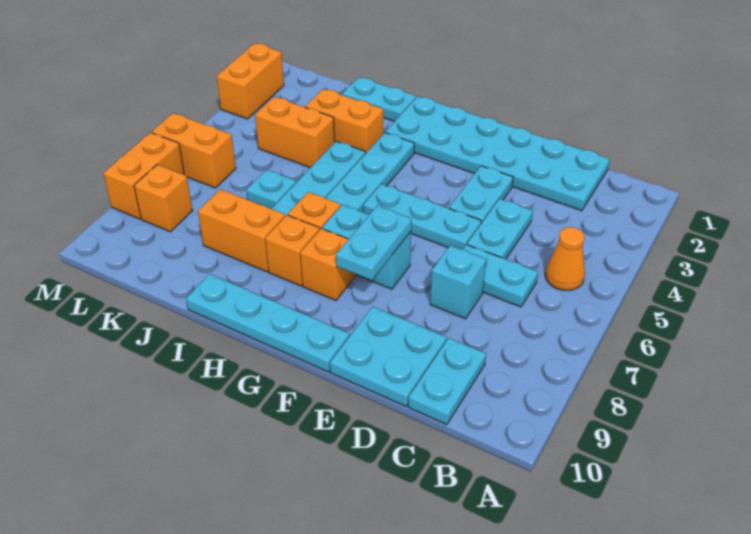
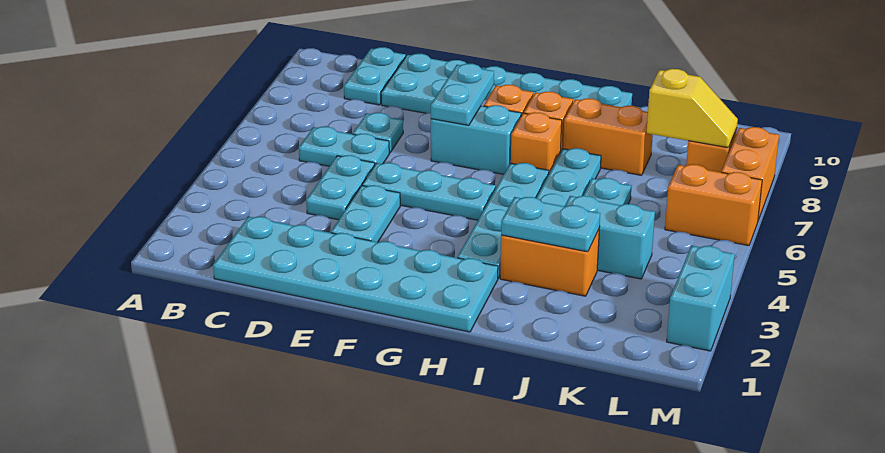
orange 1x1 cone [545,227,585,290] -> none
cyan 1x1 brick [430,245,486,319] -> cyan 1x1 plate [353,113,403,153]
cyan 1x2 plate [343,77,416,121] -> cyan 1x2 plate moved to [501,197,600,252]
orange 1x2 brick [255,97,335,168] -> cyan 1x2 brick [565,196,655,279]
none -> yellow 1x2 slope [647,69,738,148]
orange 1x2 brick [217,43,284,119] -> cyan 1x2 brick [667,246,735,351]

